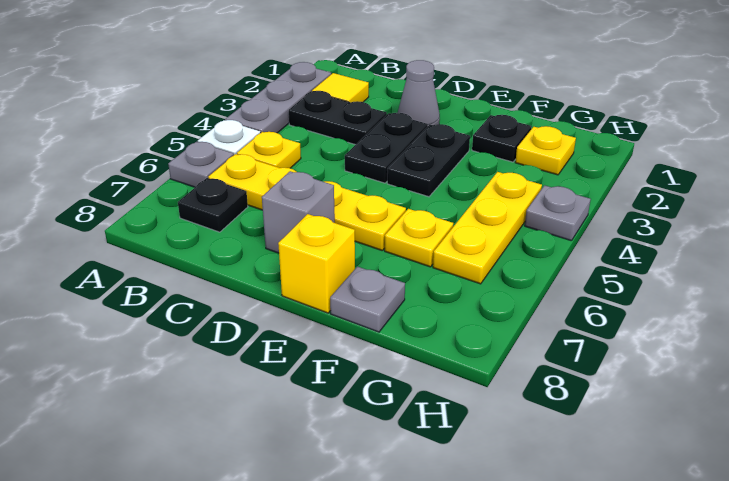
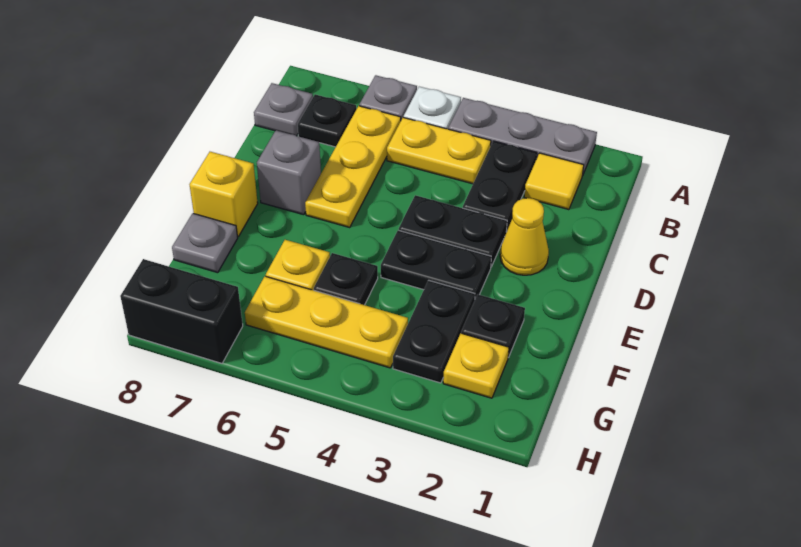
yellow 1x1 plate [237,132,301,168] -> yellow 1x2 plate [387,117,491,184]
yellow 1x4 plate [208,154,406,250] -> yellow 1x3 plate [305,106,401,227]
grey 1x1 cone [398,60,440,126] -> yellow 1x1 cone [500,198,549,275]
none -> black 1x2 plate [393,280,475,383]
none -> black 1x1 plate [314,253,378,305]
grey 1x1 plate [525,185,591,241] -> grey 1x1 plate moved to [254,83,313,136]
none -> black 1x2 brick [120,259,243,363]

